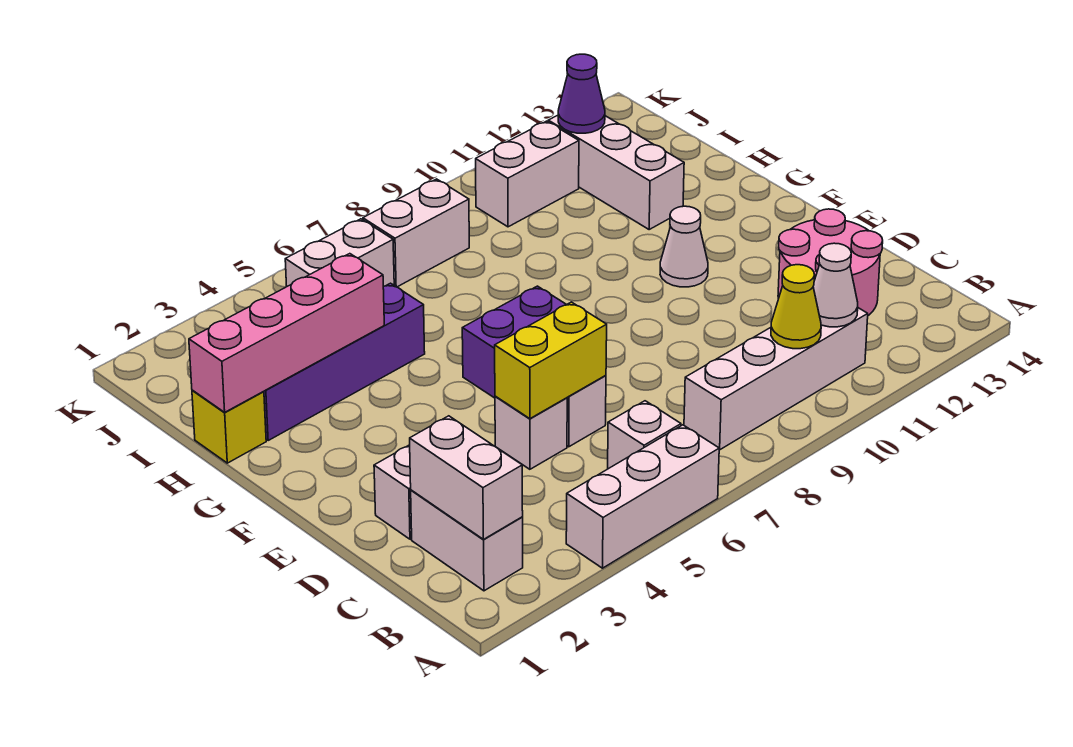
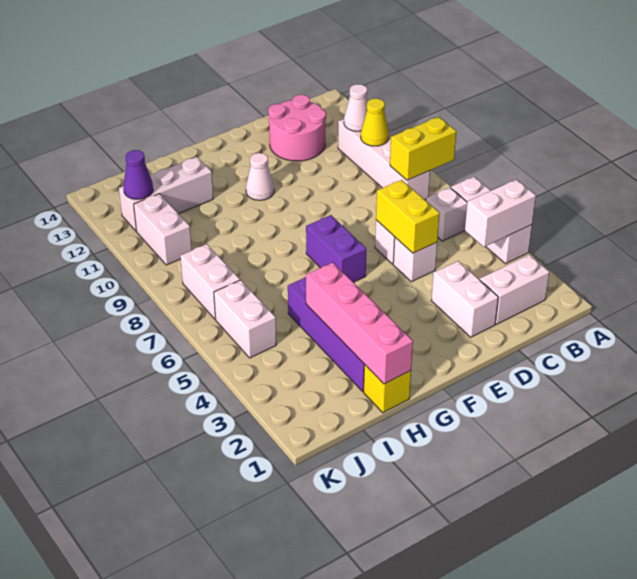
none -> yellow 1x2 brick [390,117,456,180]
white 1x2 brick [410,416,523,539] -> white 1x2 brick moved to [465,179,536,247]

